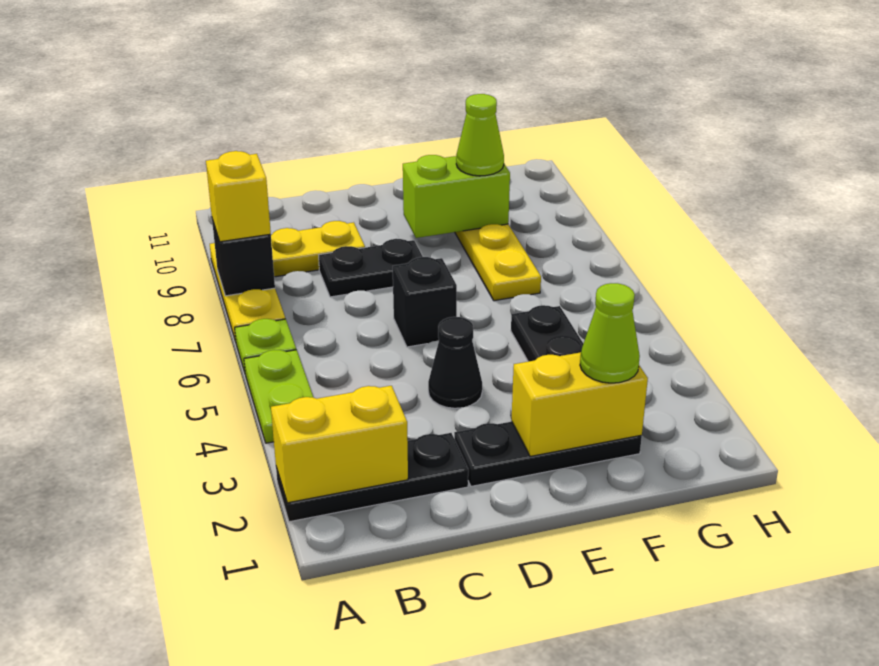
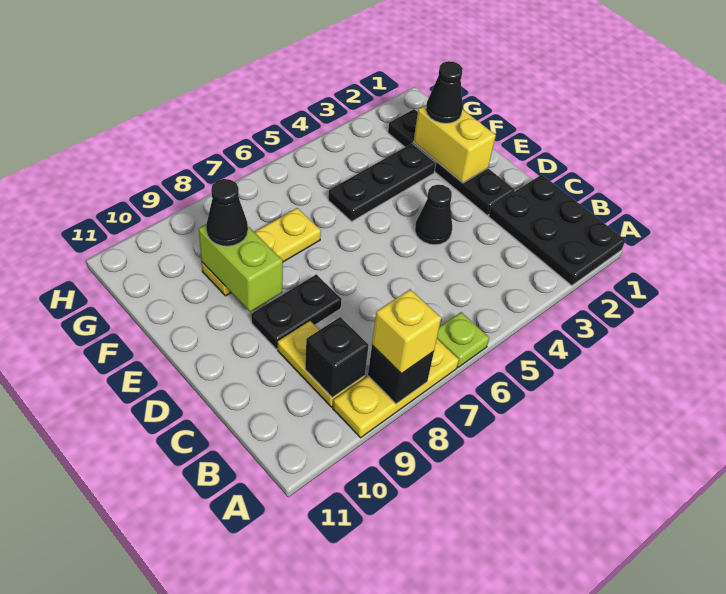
black 1x3 plate [276,433,468,522] -> black 2x3 plate [489,175,625,286]
yellow 1x2 brick [271,386,408,503] -> none
lime 1x2 plate [244,350,313,443] -> none
black 1x2 plate [319,239,423,297] -> black 1x2 plate turned to [251,274,342,349]
black 1x3 plate [454,422,642,486] -> black 1x4 plate [388,109,515,215]
black 1x1 brick [393,257,457,347] -> black 1x1 brick moved to [305,317,369,398]
lime 1x1 cone [580,283,640,383] -> black 1x1 cone [426,61,463,123]
lime 1x1 cone [456,94,504,176] -> black 1x1 cone [206,179,248,246]

